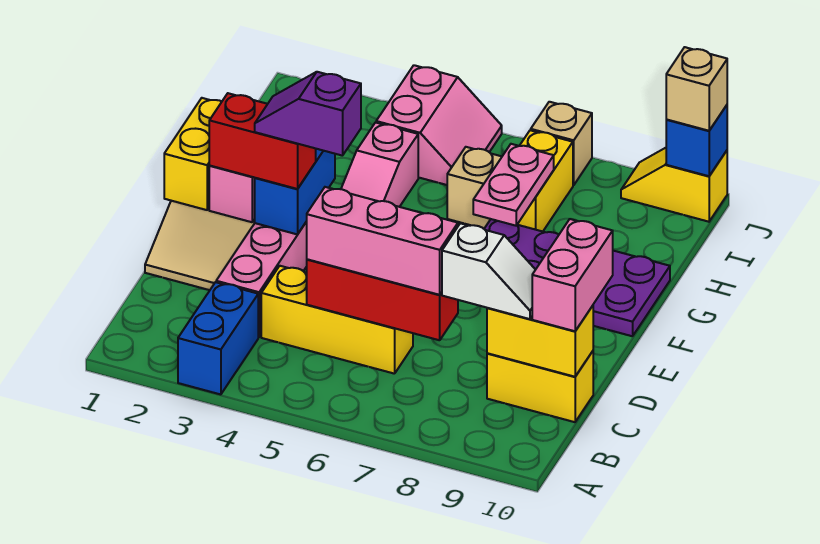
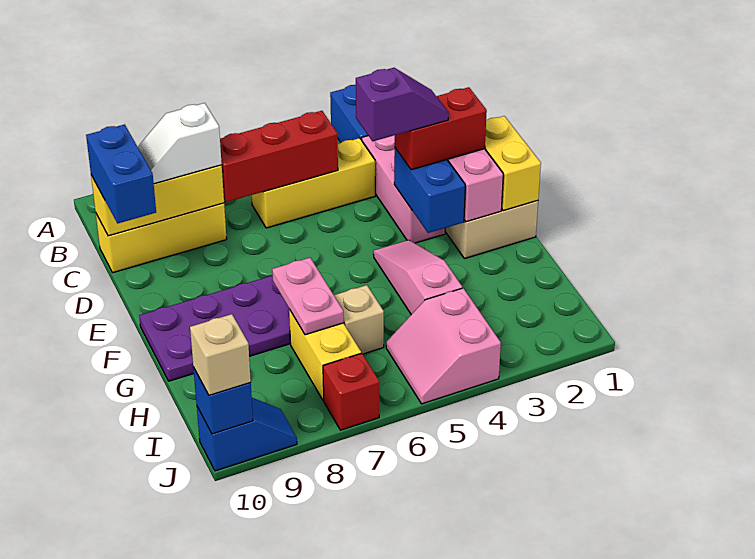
pink 1x3 brick [307,187,458,295] -> none
yellow 1x2 brick [487,351,593,422] -> yellow 1x3 brick [96,203,227,273]
yellow 1x2 brick [487,306,593,377] -> yellow 1x3 brick [91,165,224,236]
pink 1x2 brick [532,219,613,331] -> blue 1x2 brick [86,124,156,224]
tan 1x1 brick [531,102,592,185] -> red 1x1 brick [323,353,379,430]
yellow 1x2 slope [621,148,727,222] -> blue 1x2 slope [197,398,297,471]

